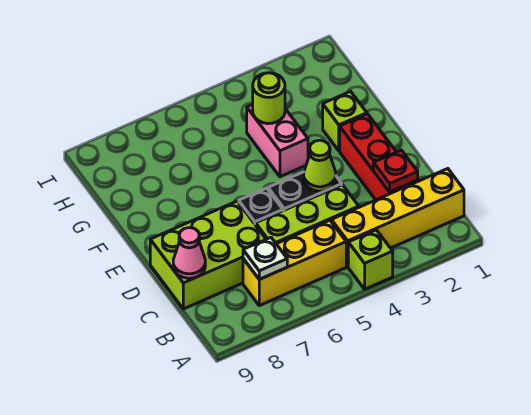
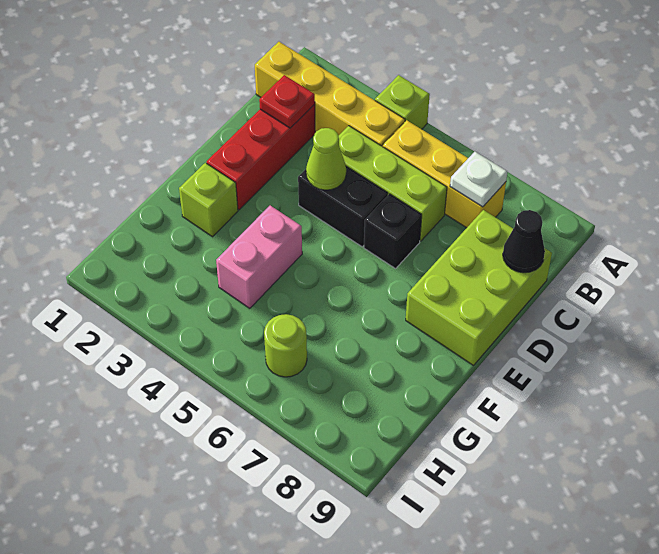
lime 2x3 brick [150,201,266,309] -> lime 2x3 brick turned to [406,210,552,365]
pink 1x1 cone [173,228,205,278] -> black 1x1 cone [503,210,545,273]
lime 1x1 round brick [253,73,285,124] -> lime 1x1 round brick moved to [264,314,307,377]

